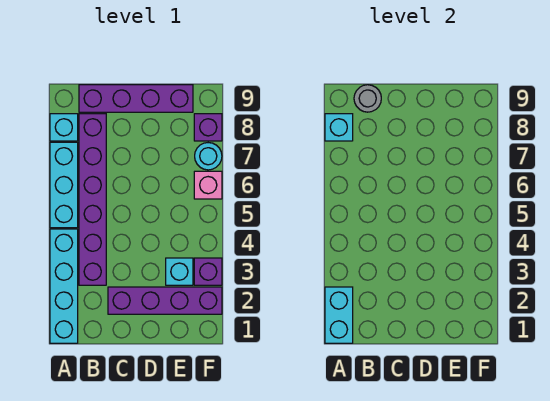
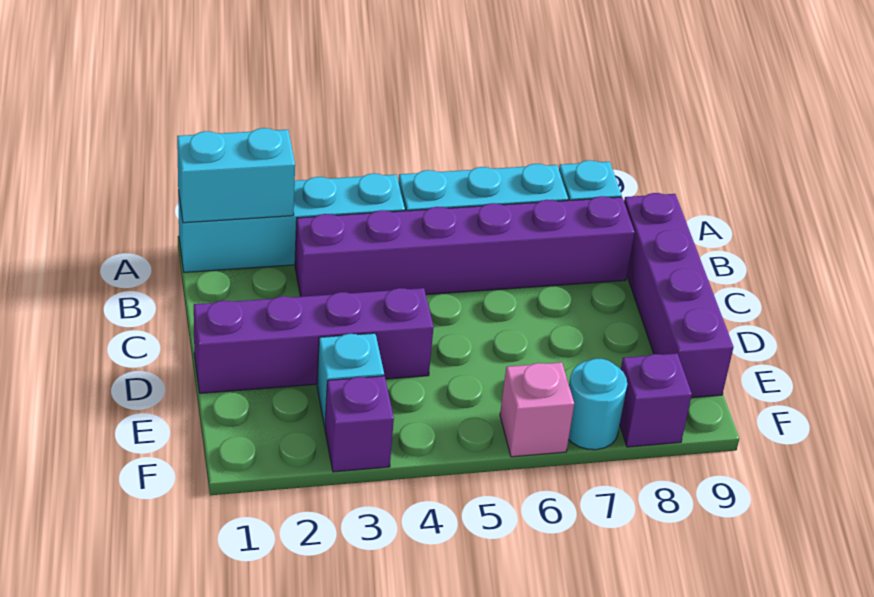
cyan 1x1 brick [325,114,353,141] -> none
grey 1x1 round brick [354,85,381,112] -> none
purple 1x4 brick [108,287,222,314] -> purple 1x4 brick turned to [194,288,434,393]

